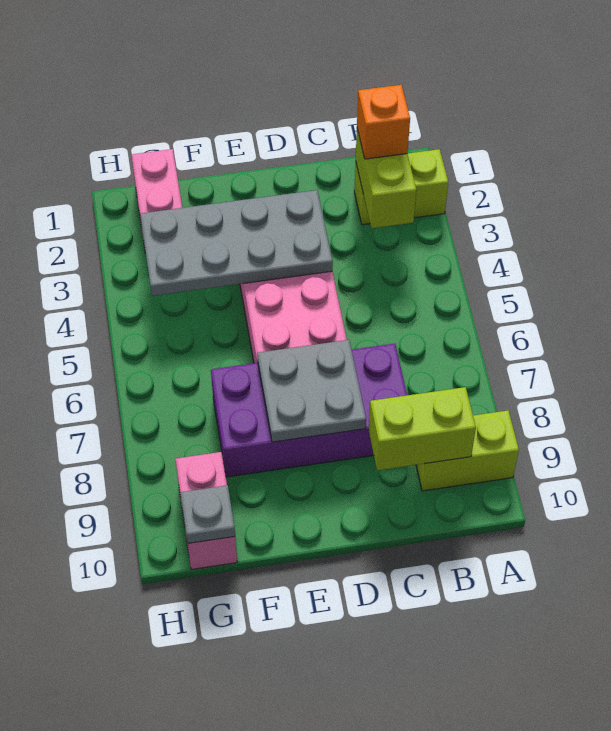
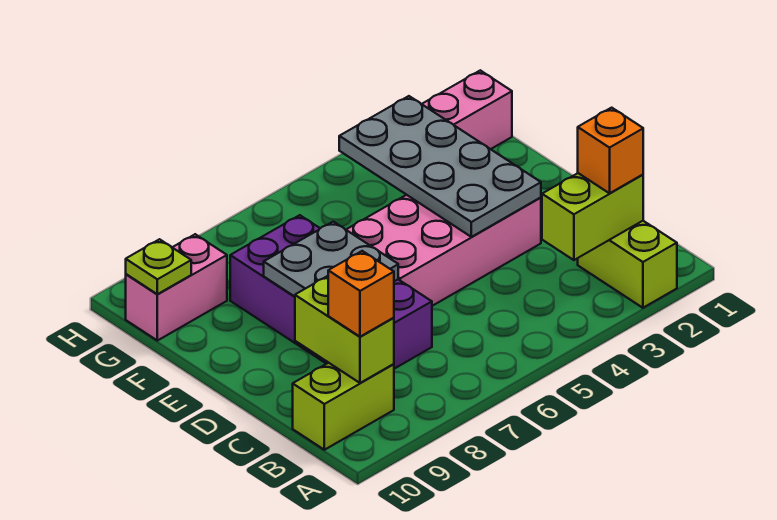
lime 1x2 brick [416,411,519,491] -> lime 1x2 brick turned to [293,363,394,450]
none -> orange 1x1 brick [328,251,394,337]
grey 1x1 plate [180,485,235,543] -> lime 1x1 plate [126,239,191,294]

